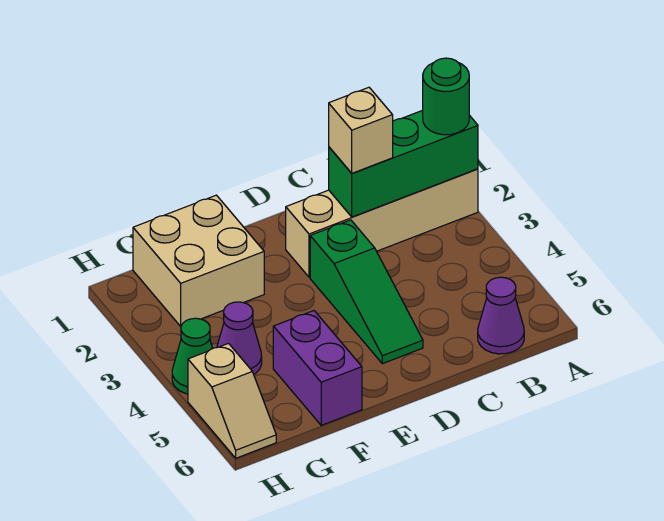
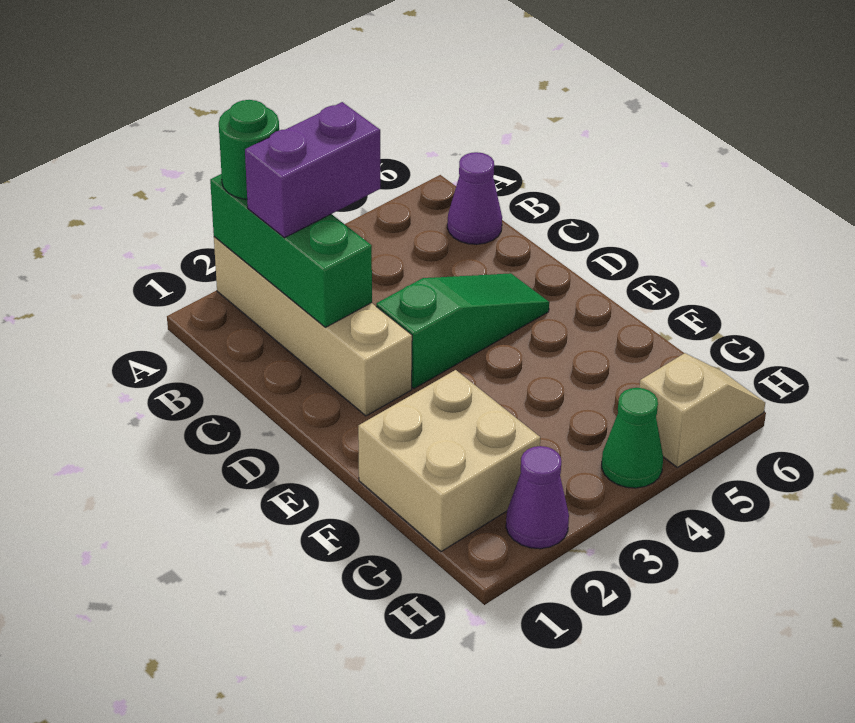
tan 1x1 brick [329,87,393,173] -> none
purple 1x2 brick [273,311,362,425] -> purple 1x2 brick moved to [245,102,380,238]
purple 1x1 cone [217,302,262,374] -> purple 1x1 cone moved to [506,446,569,549]

